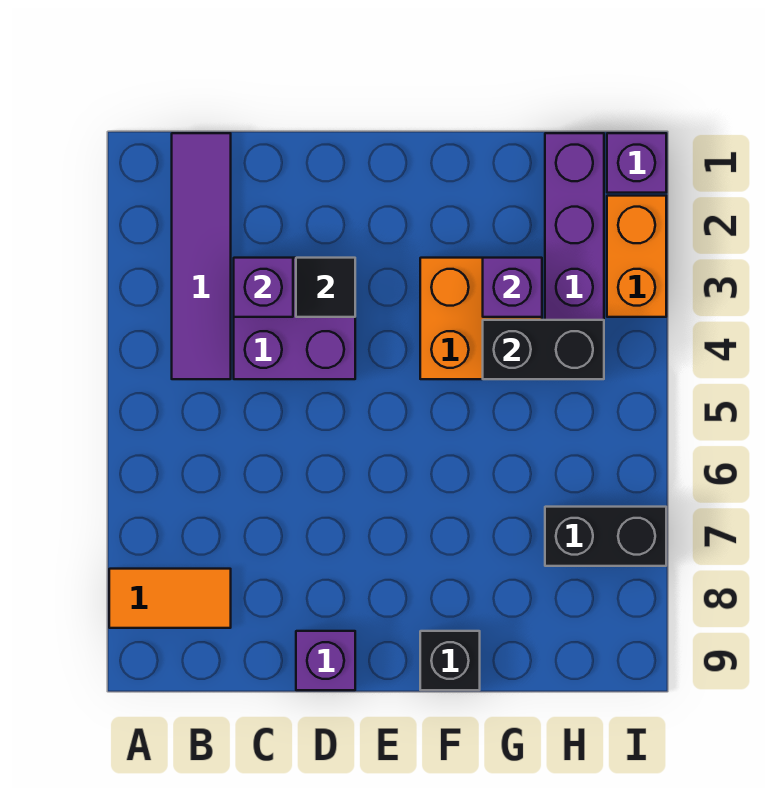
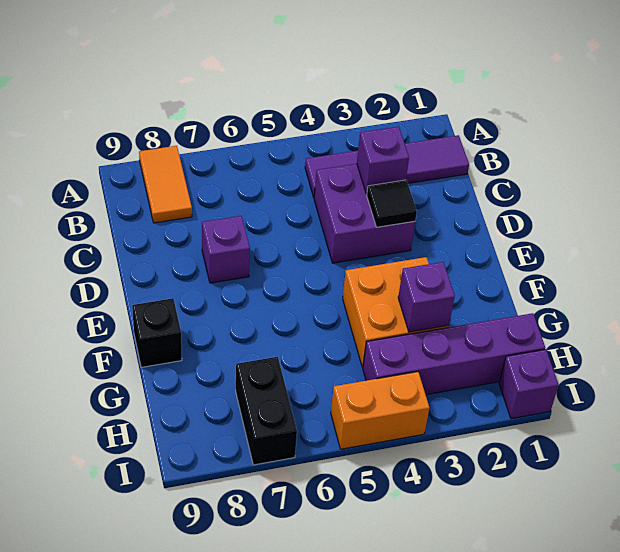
purple 1x1 brick [296,631,355,690] -> purple 1x1 brick moved to [202,216,250,283]
black 1x2 brick [483,320,604,379] -> none
orange 1x2 brick [607,196,666,317] -> orange 1x2 brick moved to [331,372,429,449]

